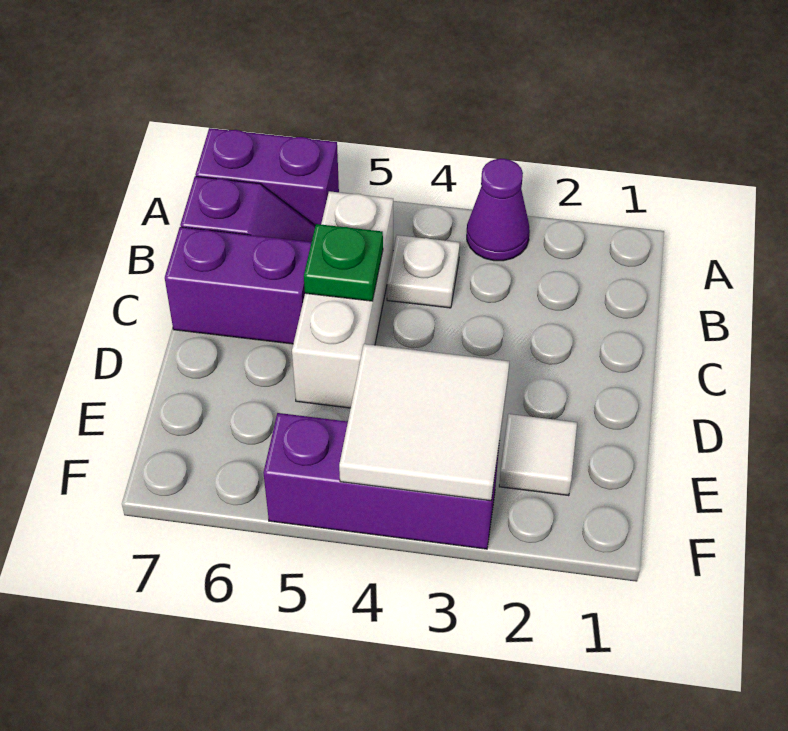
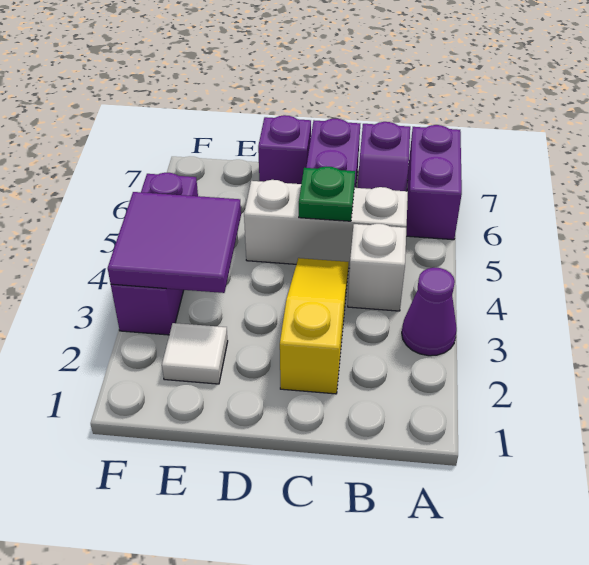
white 1x1 plate [387,235,460,308] -> white 1x1 brick [348,224,406,311]
none -> yellow 1x3 slope [280,258,349,394]
none -> purple 1x1 brick [258,115,311,184]
white 2x2 tile [339,344,509,501] -> purple 2x2 tile [108,192,241,293]

